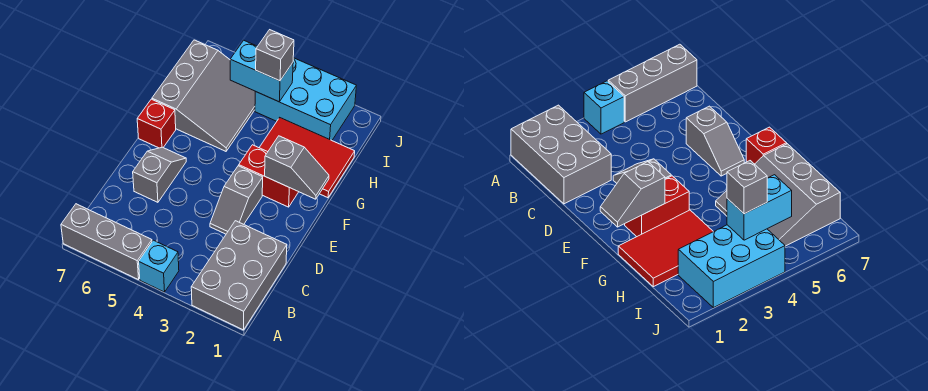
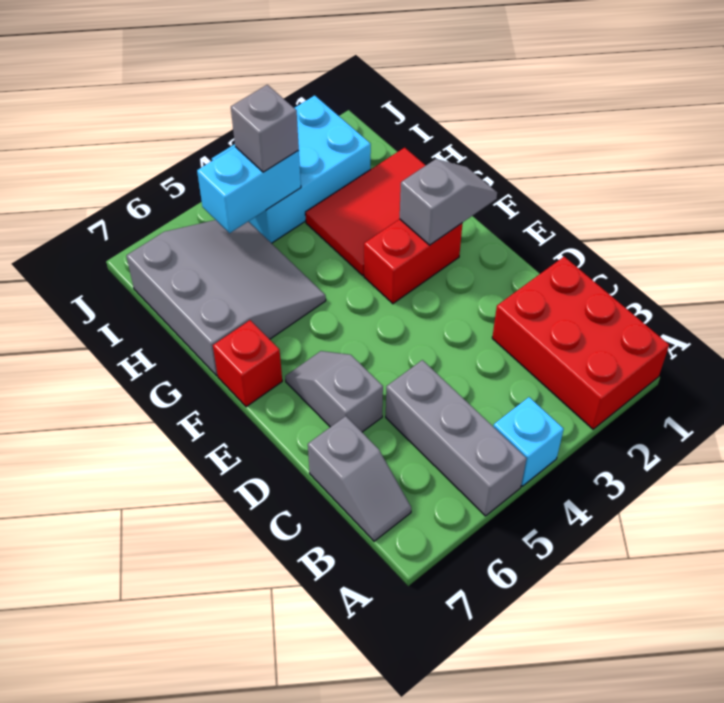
grey 2x3 brick [191,221,287,330] -> red 2x3 brick [492,257,669,429]
grey 1x3 brick [61,204,152,280] -> grey 1x3 brick turned to [386,360,527,516]
grey 1x2 slope [210,166,263,234] -> grey 1x2 slope moved to [308,416,411,541]

